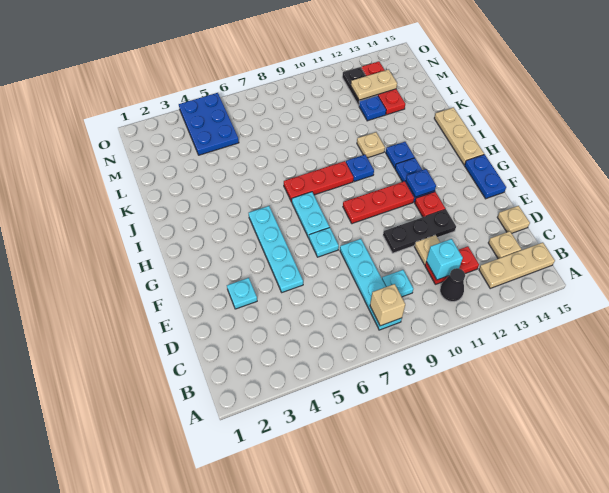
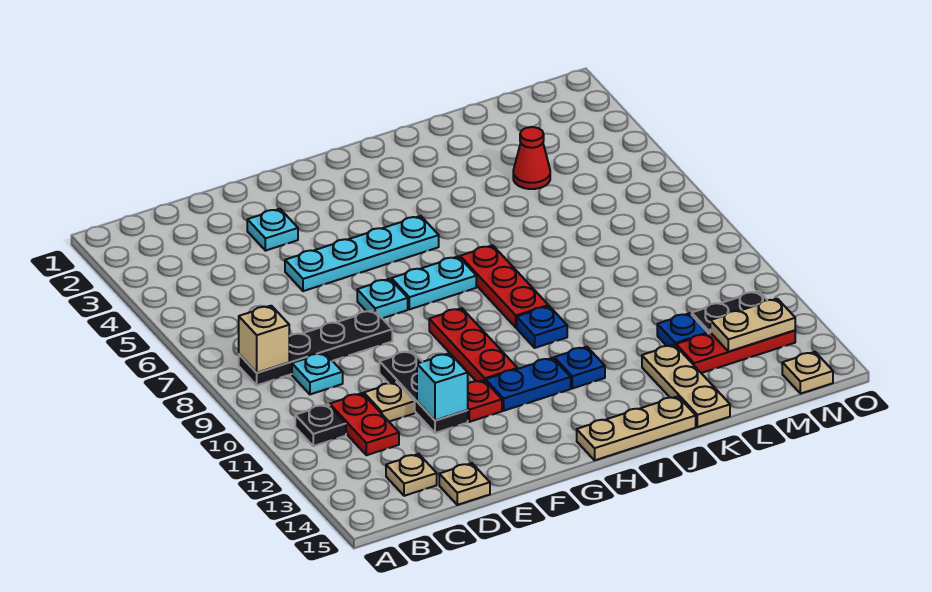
cyan 1x4 plate [340,239,402,330] -> black 1x4 plate [239,310,392,385]
black 1x1 cone [440,268,465,302] -> black 1x1 plate [295,404,346,446]
tan 1x3 plate [479,243,555,288] -> tan 1x3 plate moved to [642,345,730,427]
cyan 1x1 brick [426,239,463,280] -> cyan 1x1 brick moved to [417,353,468,420]
blue 1x2 plate [465,155,506,199] -> none
blue 1x1 plate [406,169,436,197] -> none
tan 1x1 plate [357,132,385,158] -> tan 1x1 plate moved to [782,352,833,394]
none -> red 1x1 cone [513,127,550,189]
blue 2x3 plate [179,93,239,155] -> none
tan 1x2 plate [351,70,397,100] -> tan 1x2 plate turned to [710,299,795,352]

